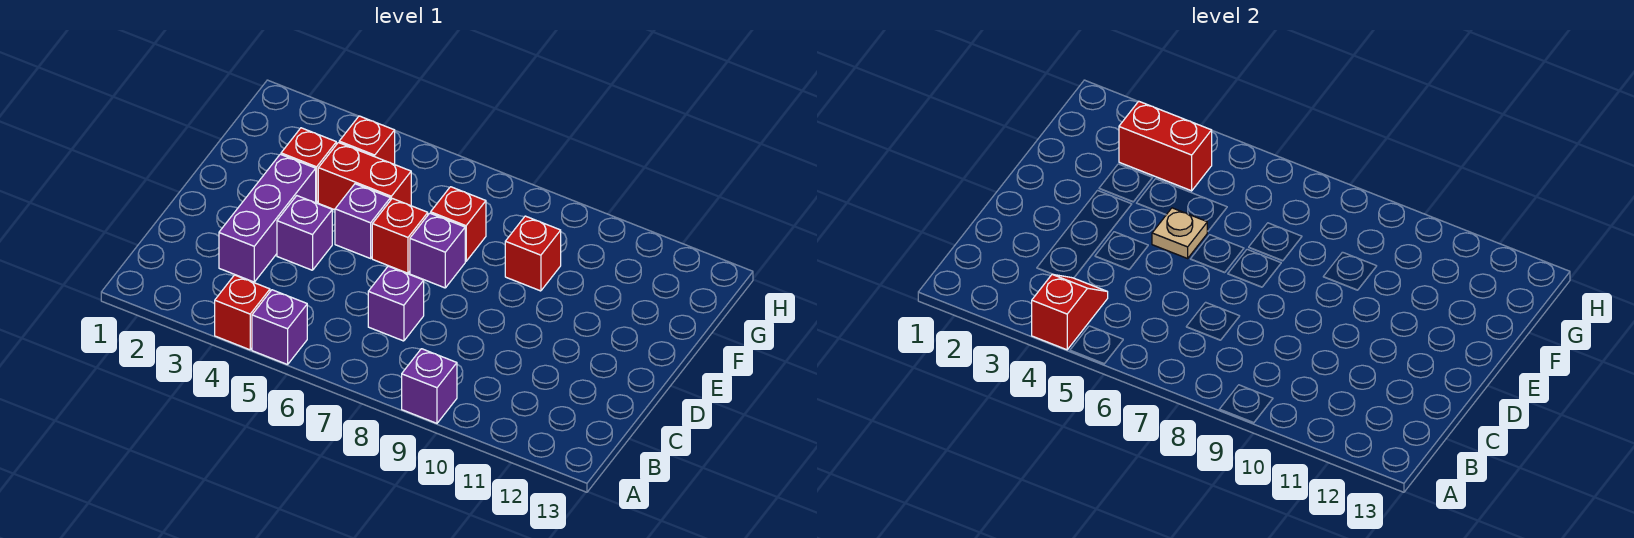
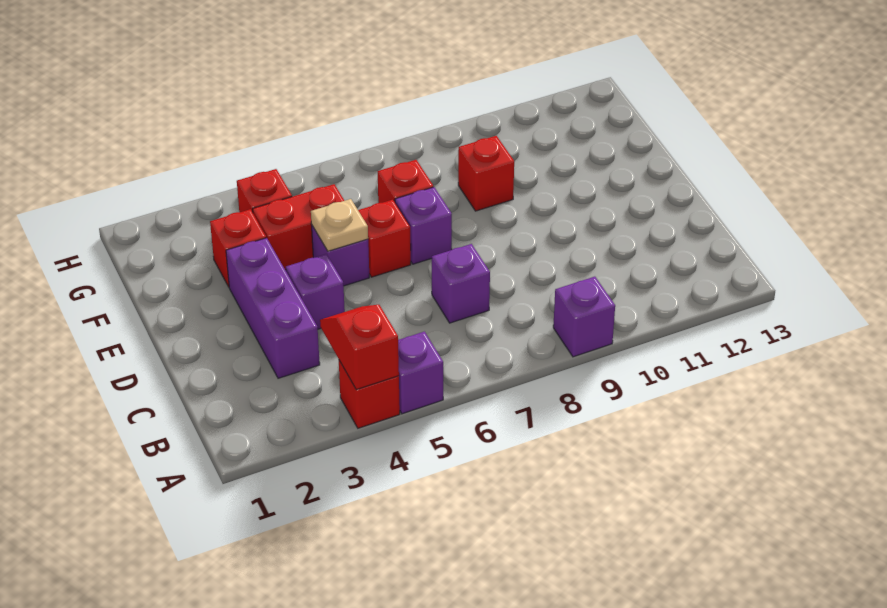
red 1x2 brick [1119,101,1212,191] -> none

